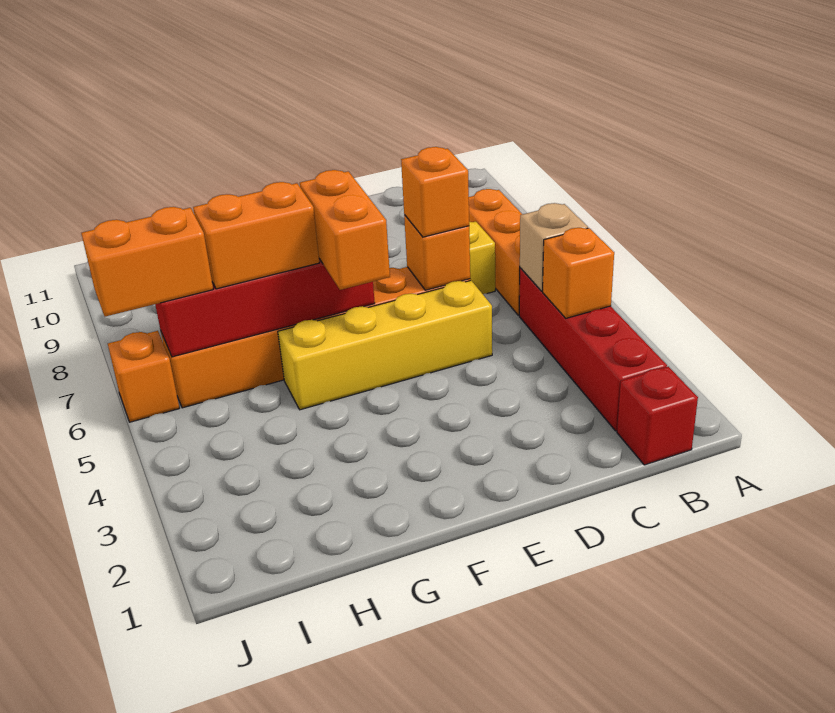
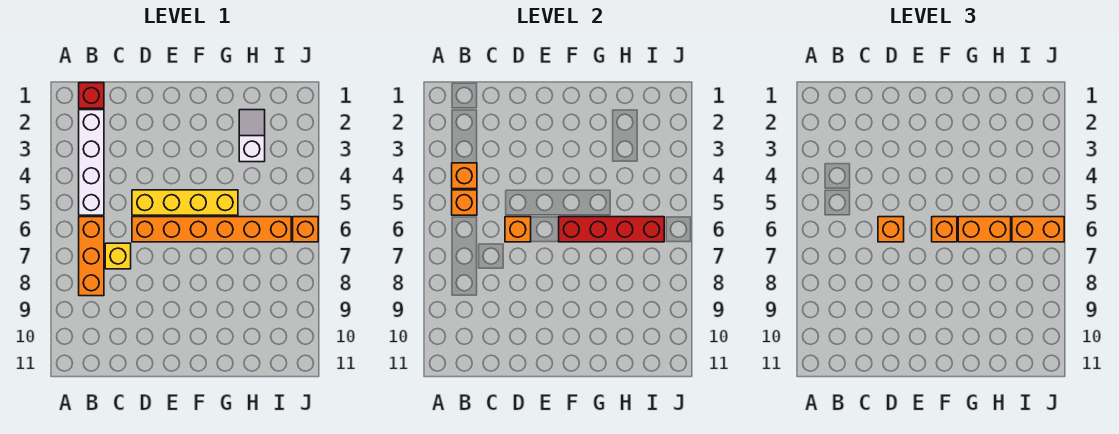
red 1x4 brick [519,268,667,431] -> white 1x4 brick [79,110,104,215]
tan 1x1 brick [520,203,588,291] -> orange 1x1 brick [452,190,477,215]
orange 1x2 brick [300,170,390,290] -> orange 1x1 brick [932,217,957,242]
none -> white 1x2 slope [239,110,265,162]

